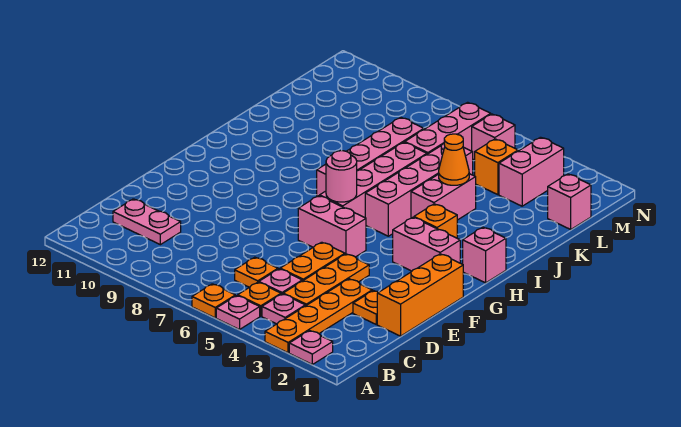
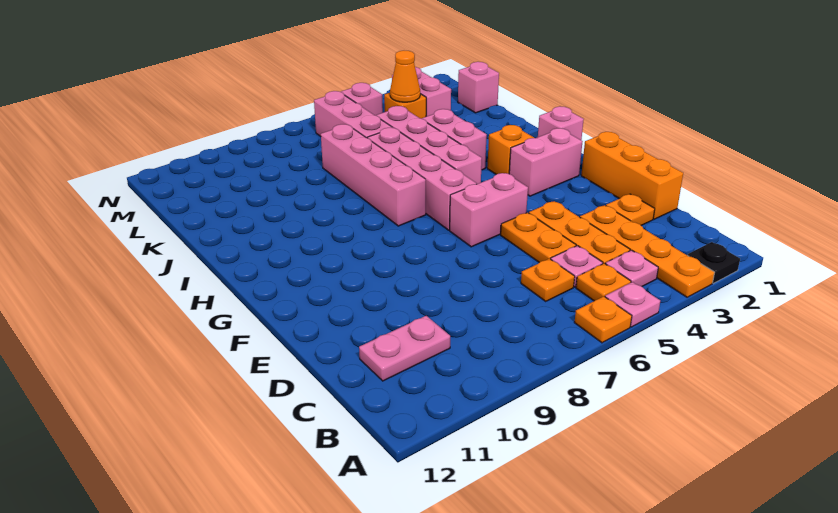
pink 1x1 plate [289,331,333,364] -> black 1x1 plate [688,242,740,283]
pink 1x1 round brick [326,151,357,202] -> none
orange 1x1 cone [439,134,469,185] -> orange 1x1 cone moved to [390,51,420,102]

